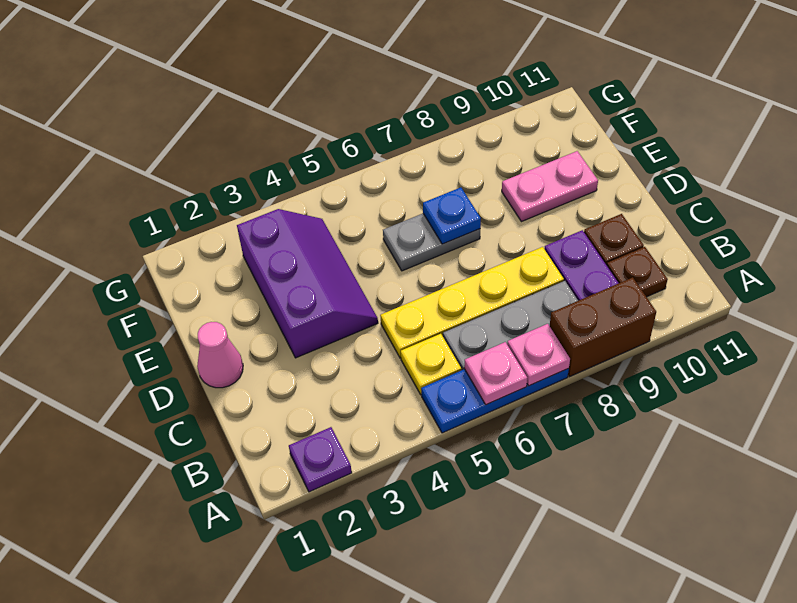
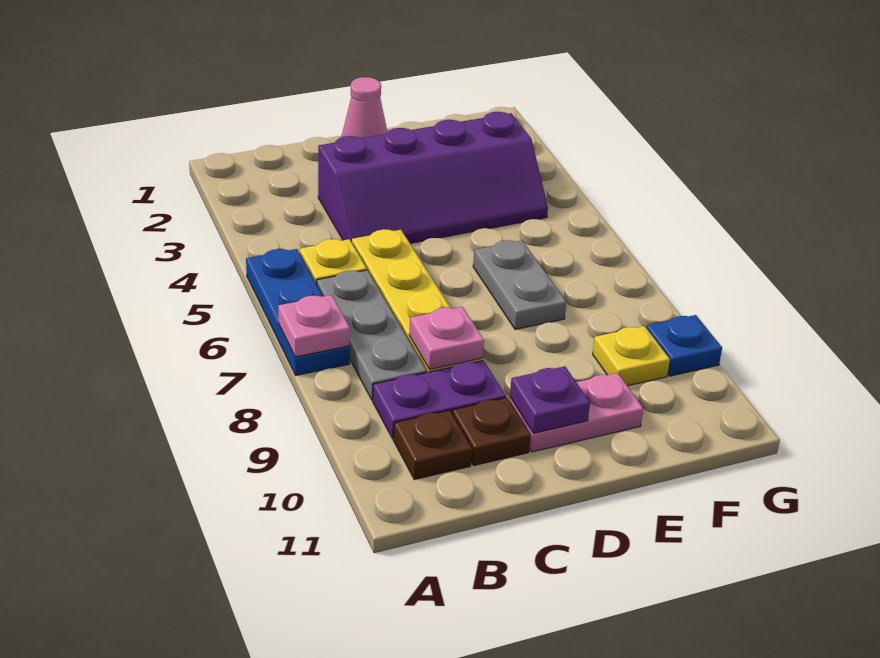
purple 1x1 plate [289,427,352,492] -> purple 1x1 plate moved to [510,366,590,433]
pink 1x1 plate [464,342,527,405] -> pink 1x1 plate moved to [409,307,484,369]
brown 1x2 brick [550,277,656,376] -> none
purple 2x3 slope [237,209,378,358] -> purple 2x4 slope [318,112,548,243]
blue 1x1 plate [423,188,481,244] -> blue 1x1 plate moved to [647,315,722,376]
pink 1x2 plate [502,151,598,222] -> pink 1x2 plate turned to [509,373,643,452]
none -> yellow 1x1 plate [593,326,670,386]

